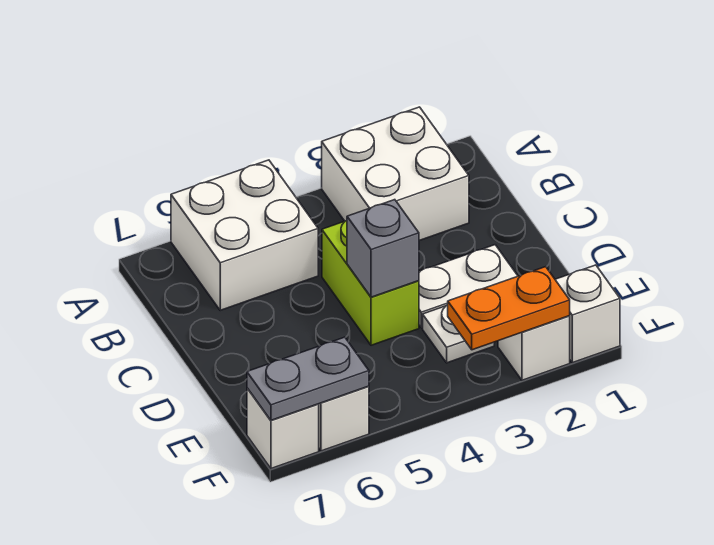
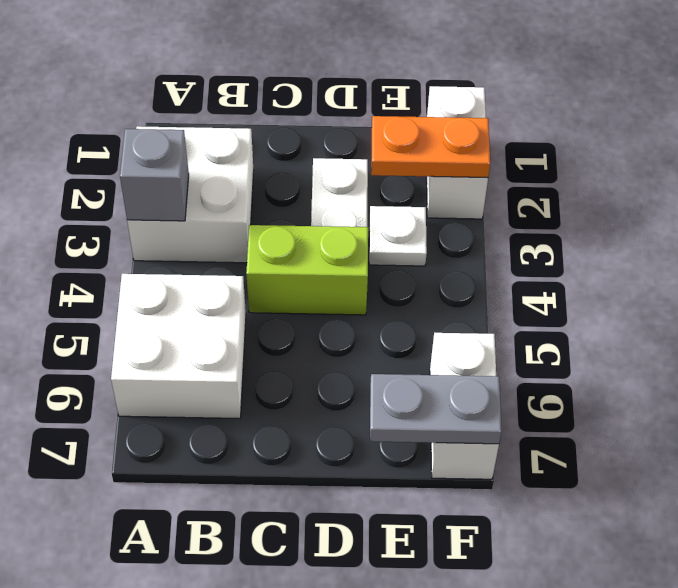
grey 1x1 brick [347,200,419,297] -> grey 1x1 brick moved to [120,129,189,221]
orange 1x2 plate [448,267,570,350] -> orange 1x2 plate turned to [371,116,490,178]
grey 1x2 plate [247,337,369,420] -> grey 1x2 plate turned to [370,374,502,444]

